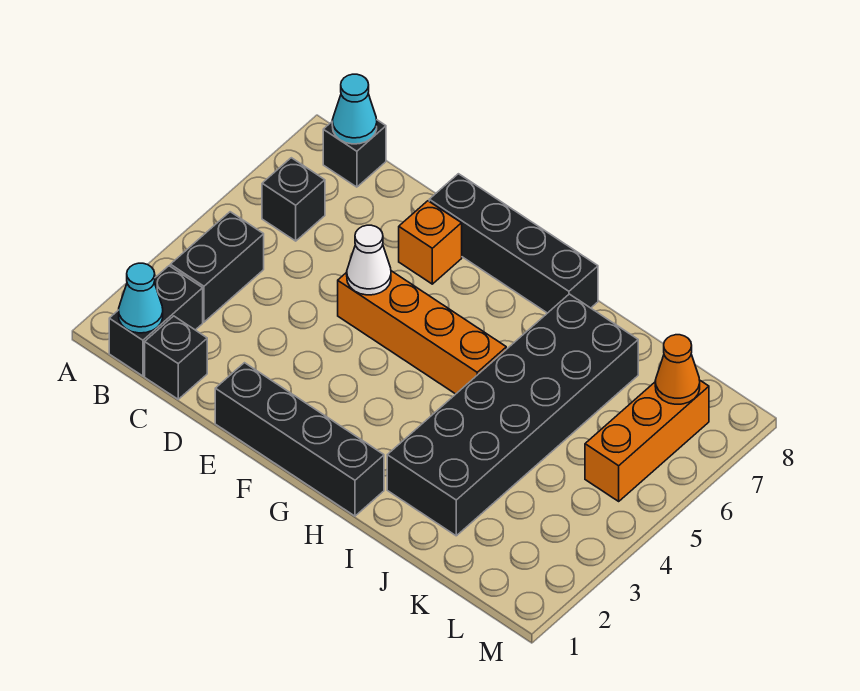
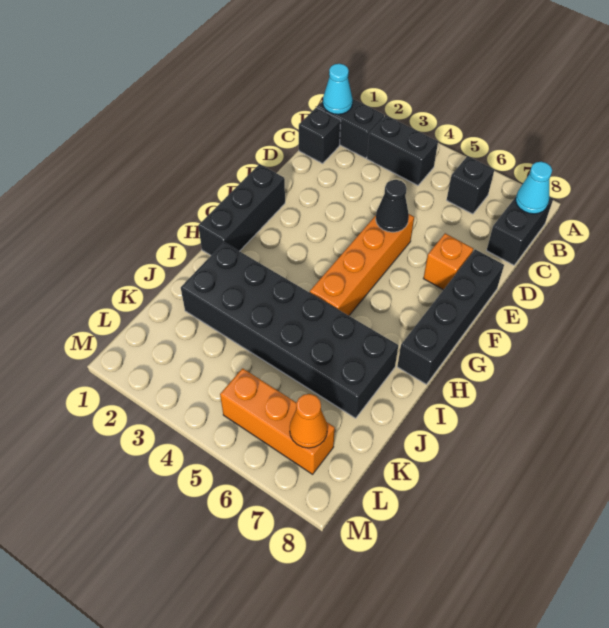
black 1x1 brick [323,120,386,187] -> black 1x2 brick [487,197,553,265]
black 1x4 brick [215,363,384,516] -> black 1x3 brick [198,164,285,255]
white 1x1 cone [347,225,391,295] -> black 1x1 cone [376,180,409,232]

